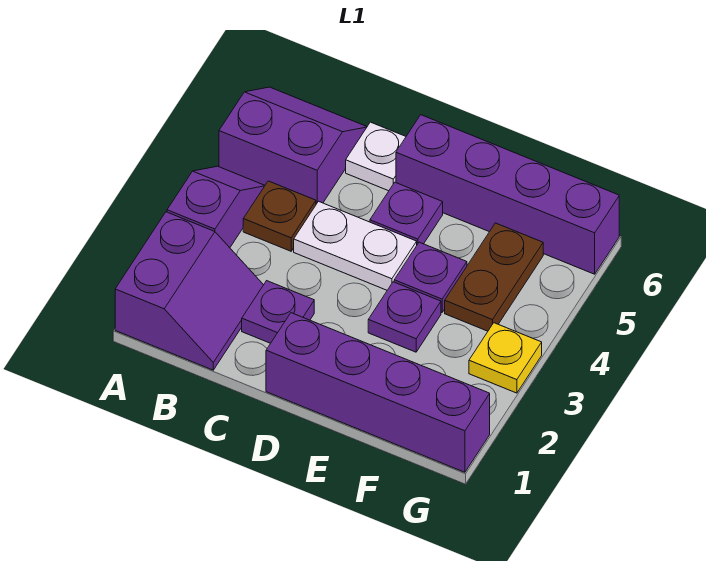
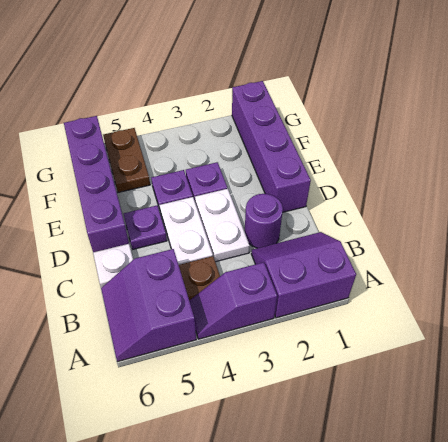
purple 1x1 plate [242,281,314,343] -> purple 1x1 round brick [245,194,283,248]
none -> white 1x2 plate [195,189,250,262]
brown 1x2 plate [445,223,543,331] -> brown 1x2 plate turned to [103,128,150,192]
yellow 1x1 plate [469,323,542,393] -> none

